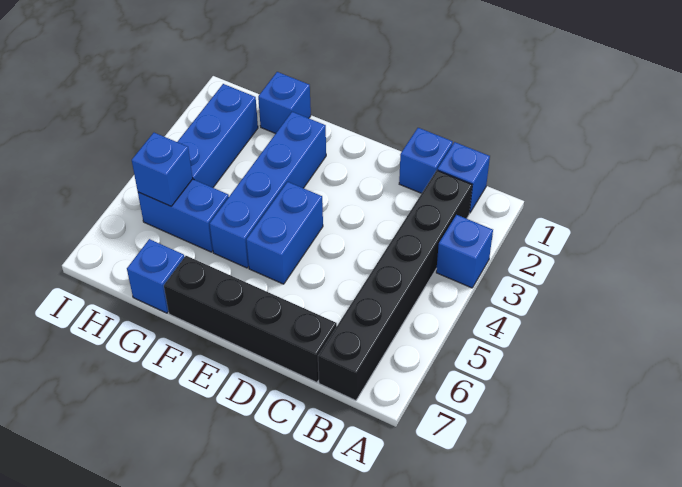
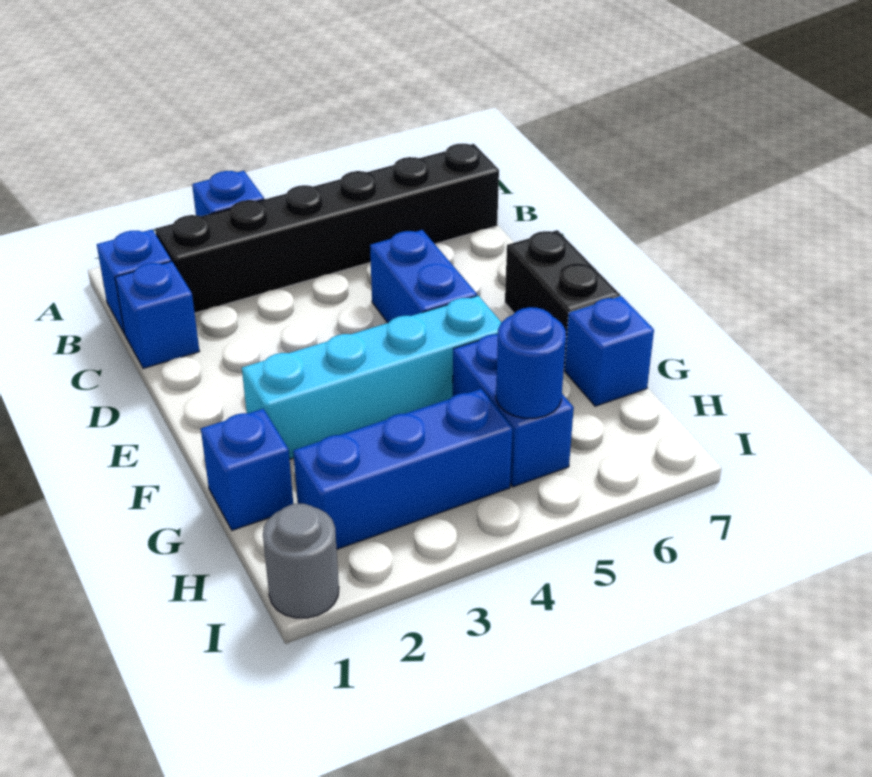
black 1x4 brick [164,256,337,382] -> black 1x2 brick [505,230,620,369]
blue 1x2 brick [246,182,323,284] -> blue 1x2 brick turned to [370,230,477,323]
blue 1x4 brick [210,112,326,268] -> cyan 1x4 brick [242,296,501,459]
blue 1x1 brick [132,133,193,206] -> blue 1x1 round brick [496,307,566,418]
none -> grey 1x1 round brick [263,503,339,618]

